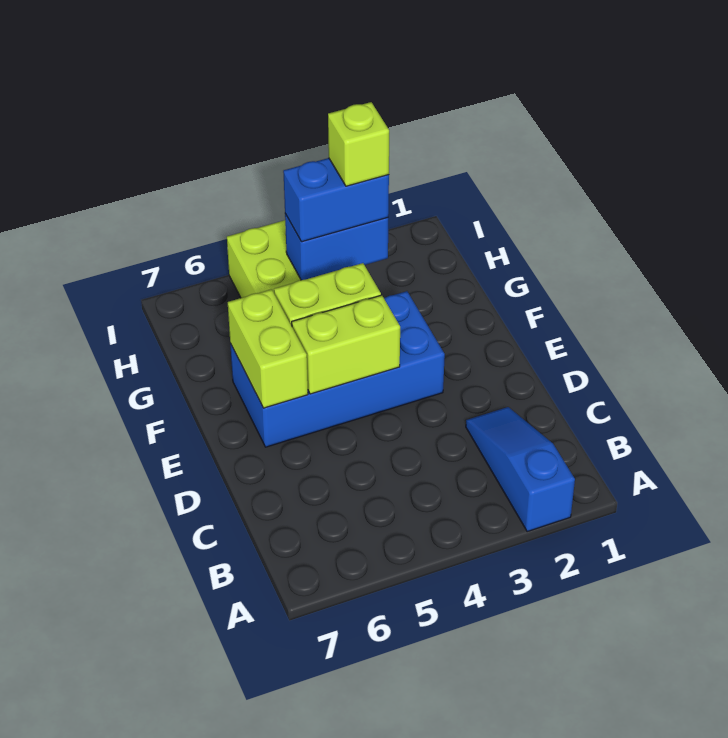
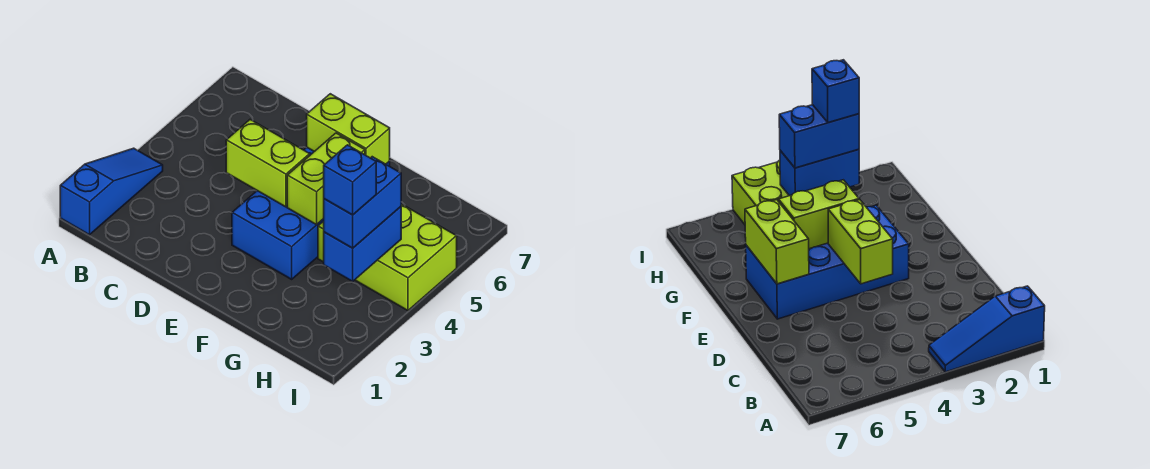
blue 1x3 slope [466,407,575,532] -> blue 1x3 slope turned to [60,148,163,235]
lime 1x2 brick [292,295,400,394] -> lime 1x2 brick turned to [226,120,310,207]
lime 1x1 brick [328,102,389,186] -> blue 1x1 brick [324,145,376,215]

